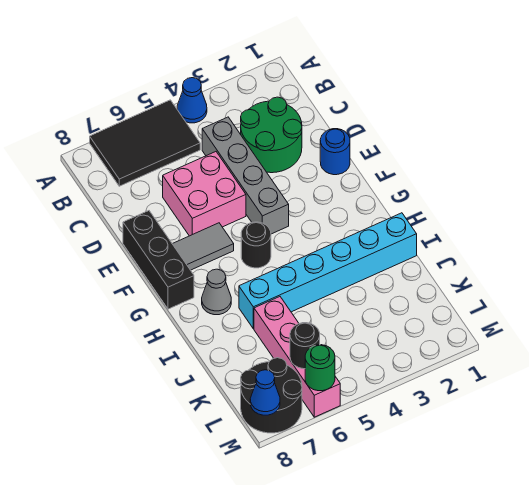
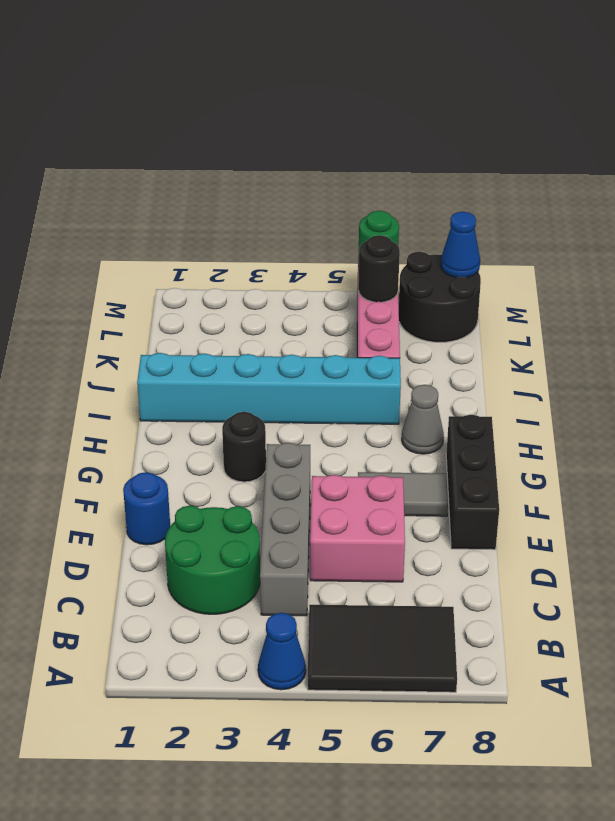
black 1x1 round brick [241,222,271,268] -> black 1x1 round brick moved to [222,412,266,482]

